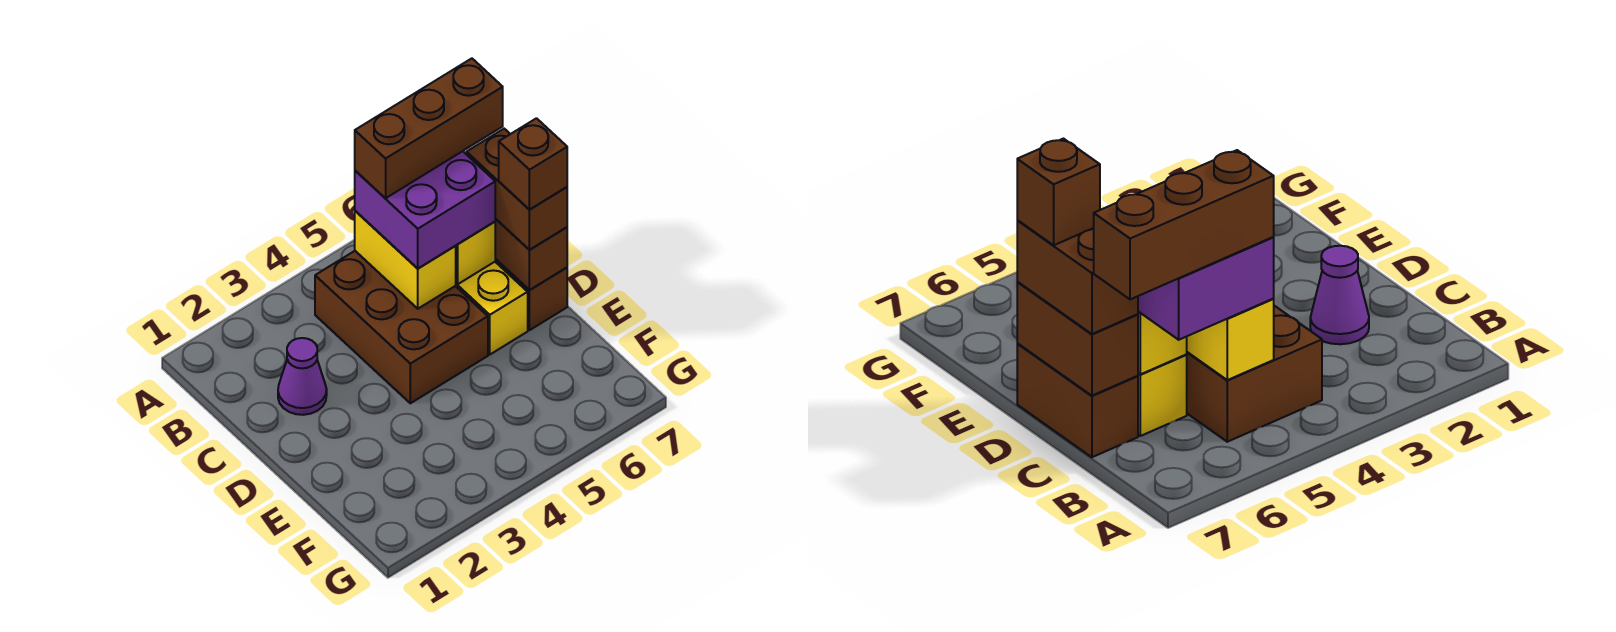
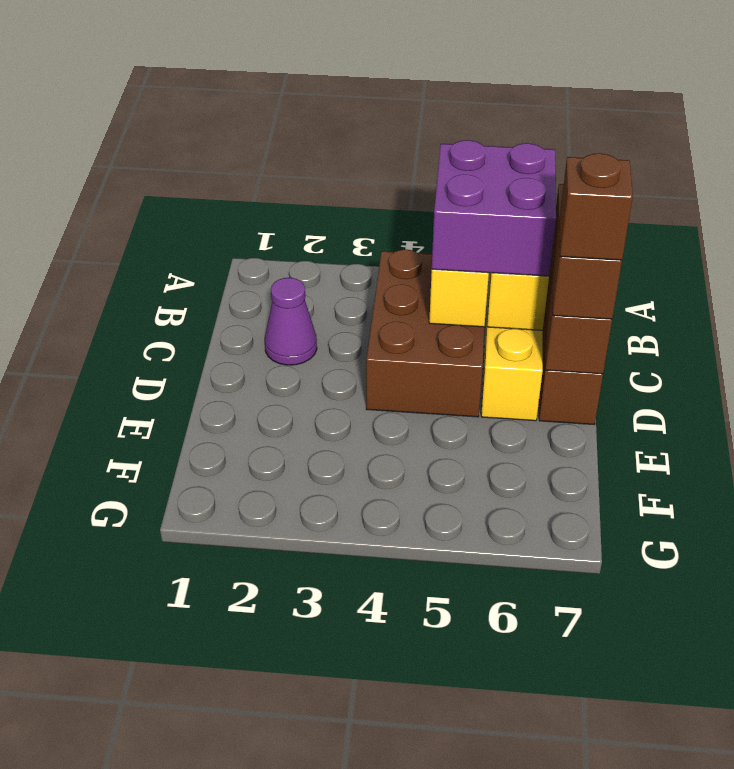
brown 1x3 brick [355,58,503,198] -> none

